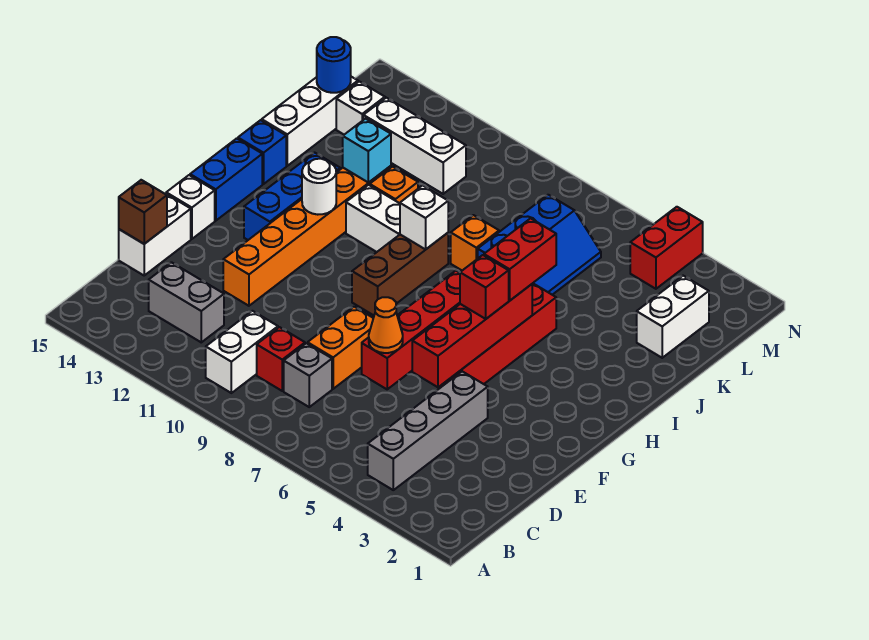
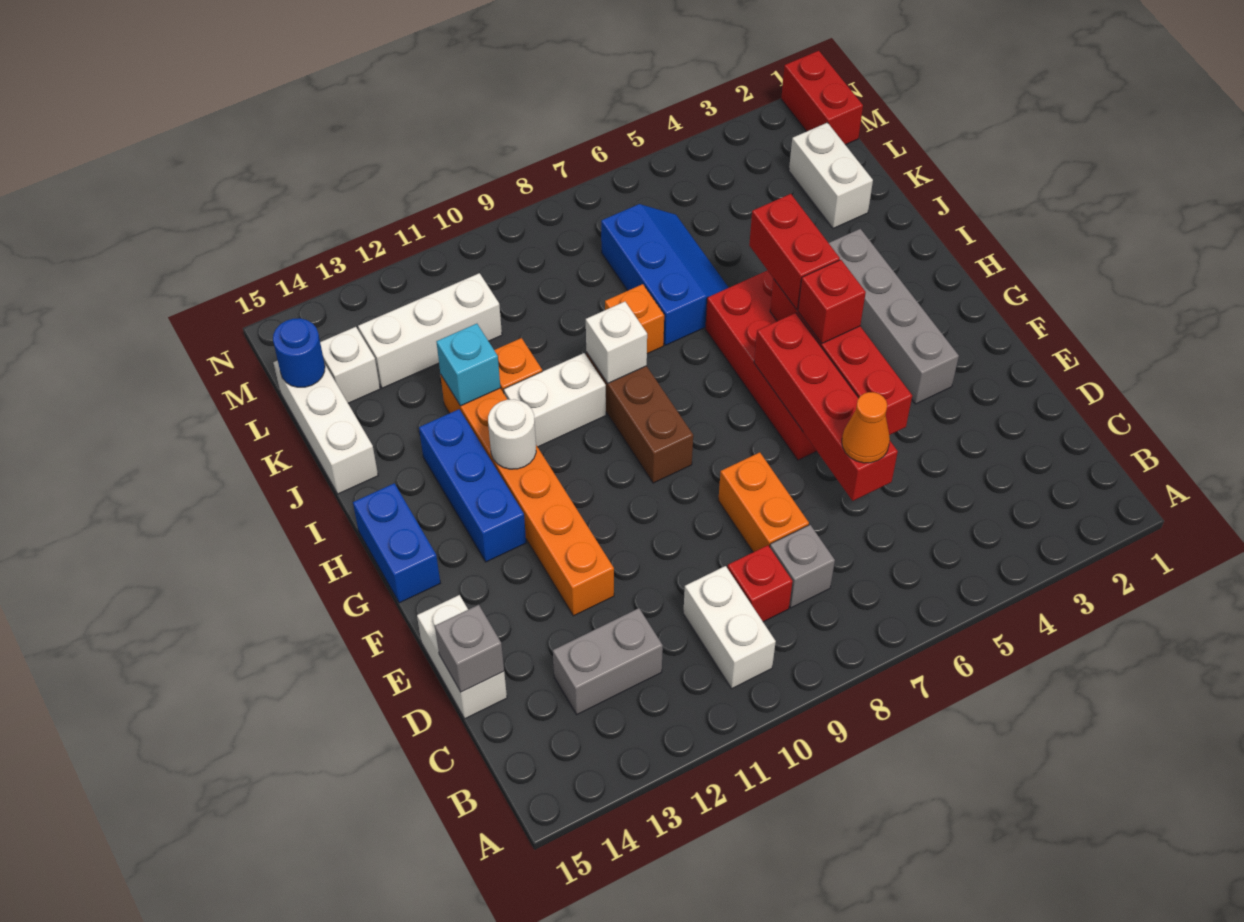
grey 1x4 brick [368,371,488,490] -> grey 1x4 brick moved to [829,229,959,404]
brown 1x1 brick [119,180,167,244] -> grey 1x1 brick [435,605,504,692]
white 1x1 brick [166,175,215,239] -> none
blue 1x1 brick [238,120,286,184] -> none
red 1x2 brick [630,207,703,289] -> red 1x2 brick moved to [781,51,863,145]

